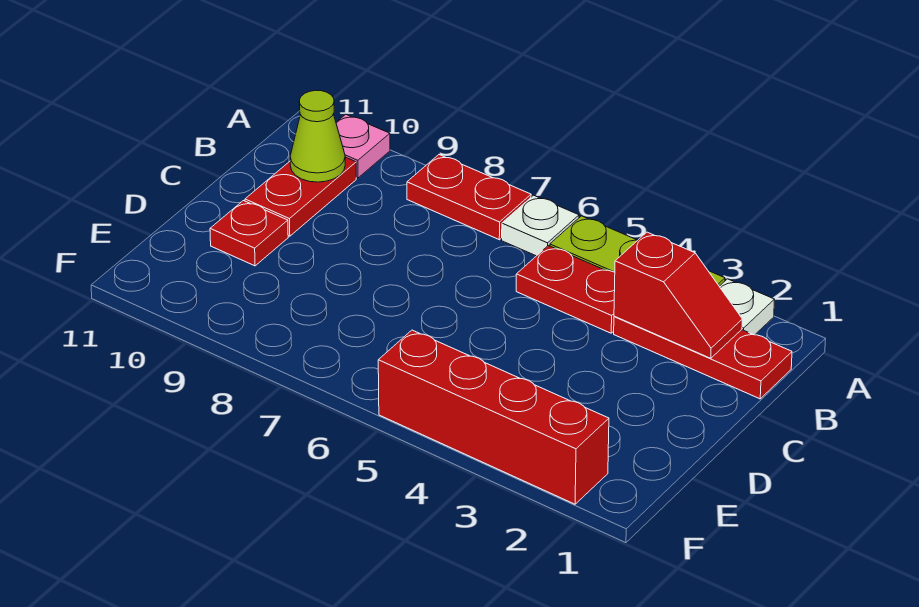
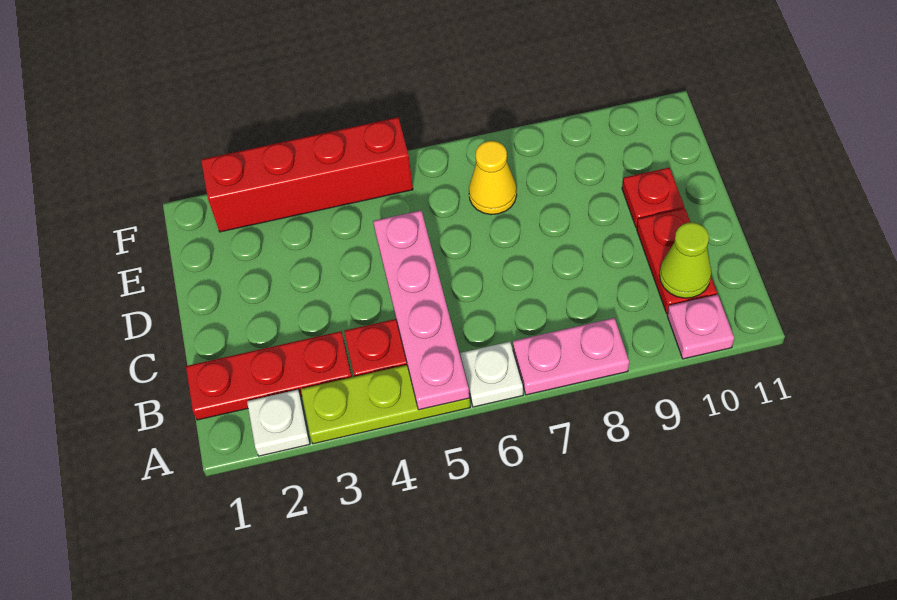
none -> pink 1x4 plate [373,210,469,410]
red 1x2 plate [407,155,531,240] -> pink 1x2 plate [513,318,629,395]
red 1x2 slope [614,232,742,358] -> none
none -> yellow 1x1 cone [469,141,517,215]

